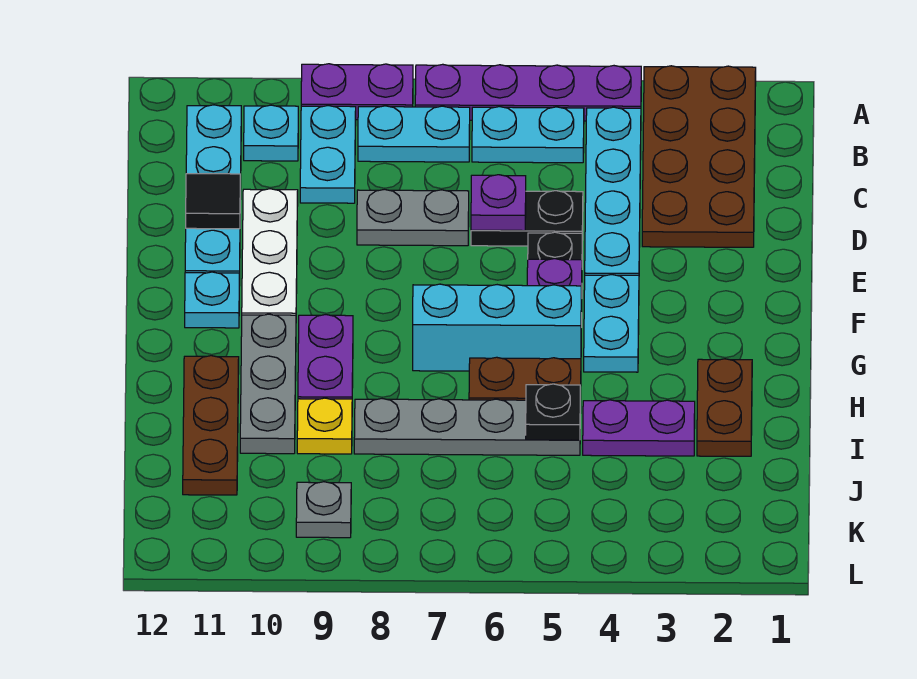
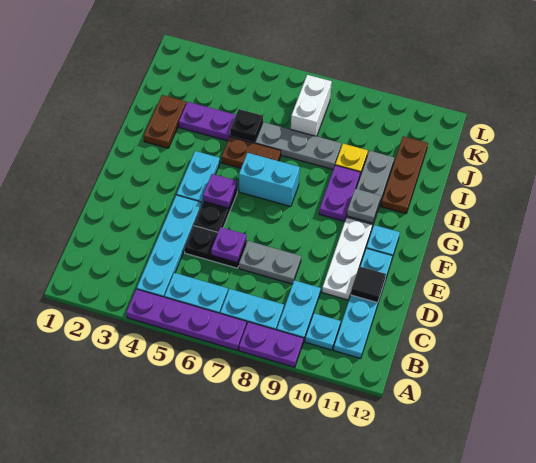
brown 2x4 plate [642,66,756,247] -> none
cyan 1x3 brick [413,284,581,371] -> cyan 1x2 brick [239,153,300,206]
none -> white 1x2 brick [291,75,332,136]
grey 1x1 plate [296,482,351,538] -> grey 1x1 plate moved to [347,189,381,223]

